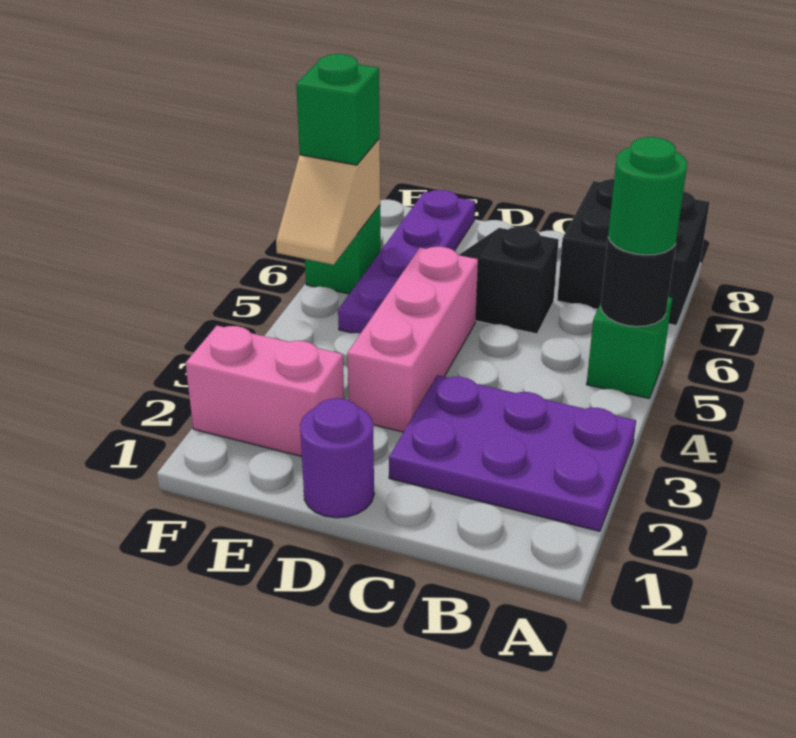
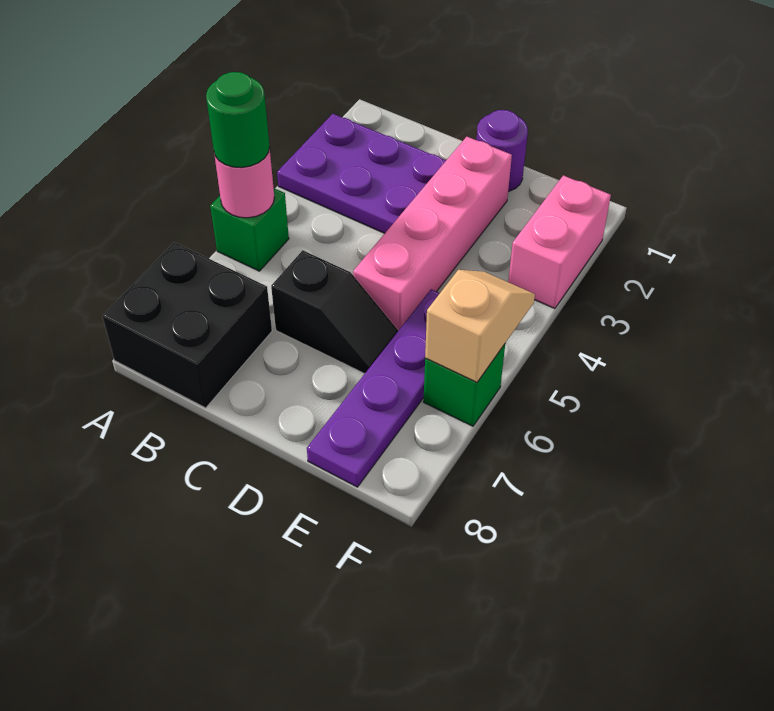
black 1x1 round brick [601,237,676,327] -> pink 1x1 round brick [214,147,274,218]
pink 1x3 brick [347,247,478,432] -> pink 1x4 brick [353,137,512,331]
pink 1x2 brick [186,326,344,456] -> pink 1x2 brick turned to [508,175,611,309]
green 1x1 brick [296,54,380,165] -> none

